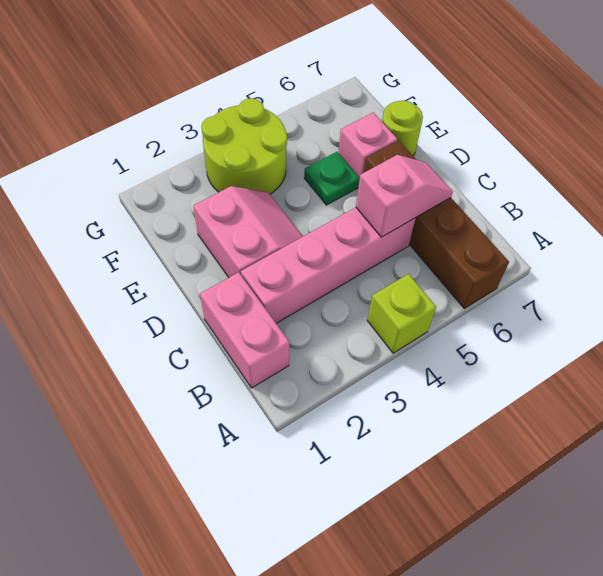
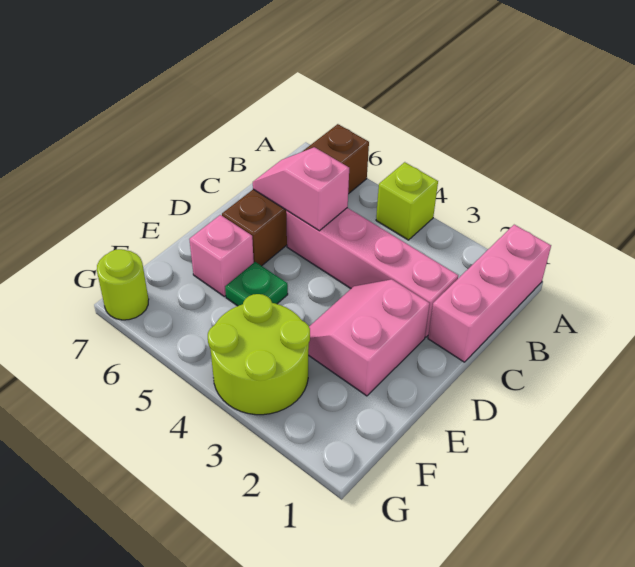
pink 1x2 brick [200,272,290,388] -> pink 1x3 brick [428,225,551,362]
lime 1x1 round brick [382,101,423,156] -> lime 1x1 round brick moved to [97,249,149,320]

